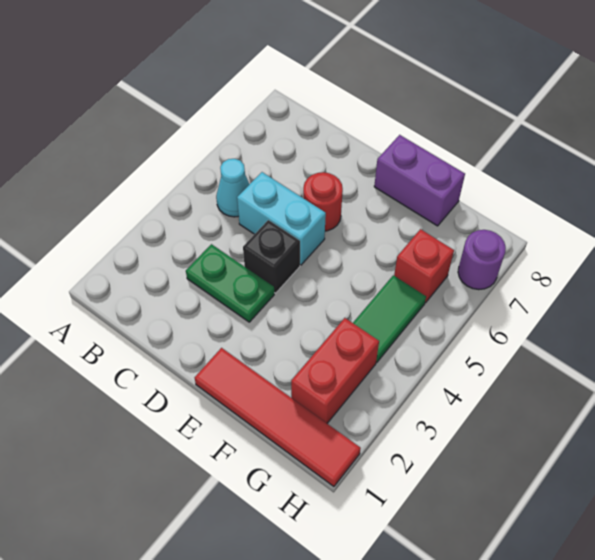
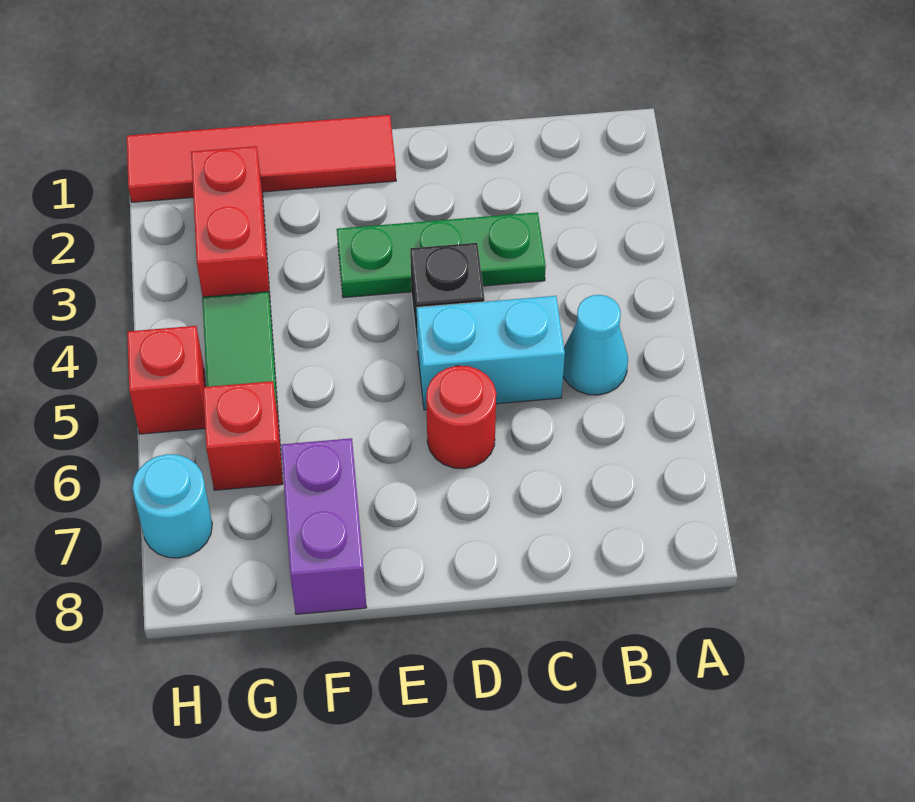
green 1x2 plate [186,244,274,322] -> green 1x3 plate [337,212,546,298]
purple 1x2 brick [374,135,465,226] -> purple 1x2 brick turned to [281,438,367,614]
none -> red 1x1 brick [127,326,205,434]
purple 1x1 round brick [458,230,506,290] -> cyan 1x1 round brick [132,454,212,558]

